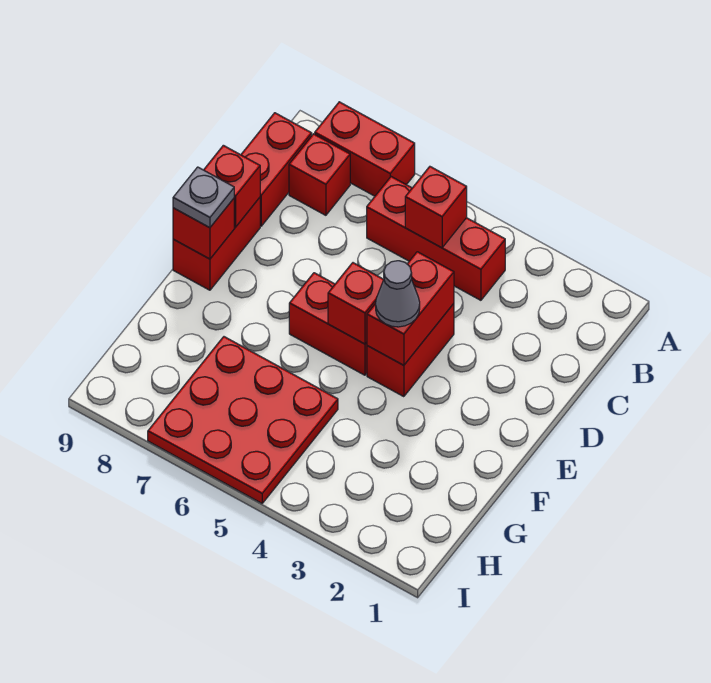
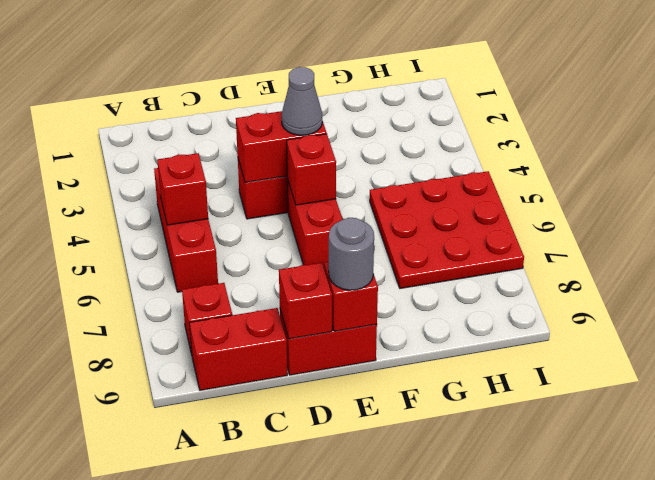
red 1x2 brick [315,102,415,196] -> none
grey 1x1 plate [173,167,234,228] -> grey 1x1 round brick [329,218,374,290]

